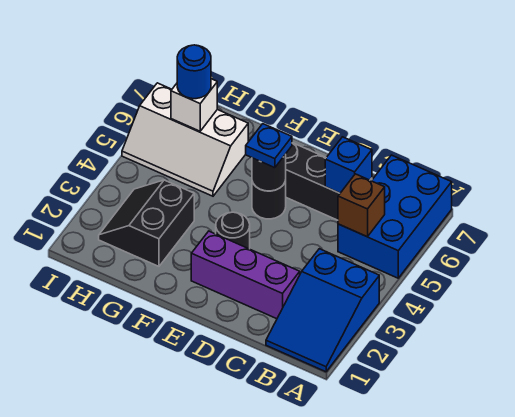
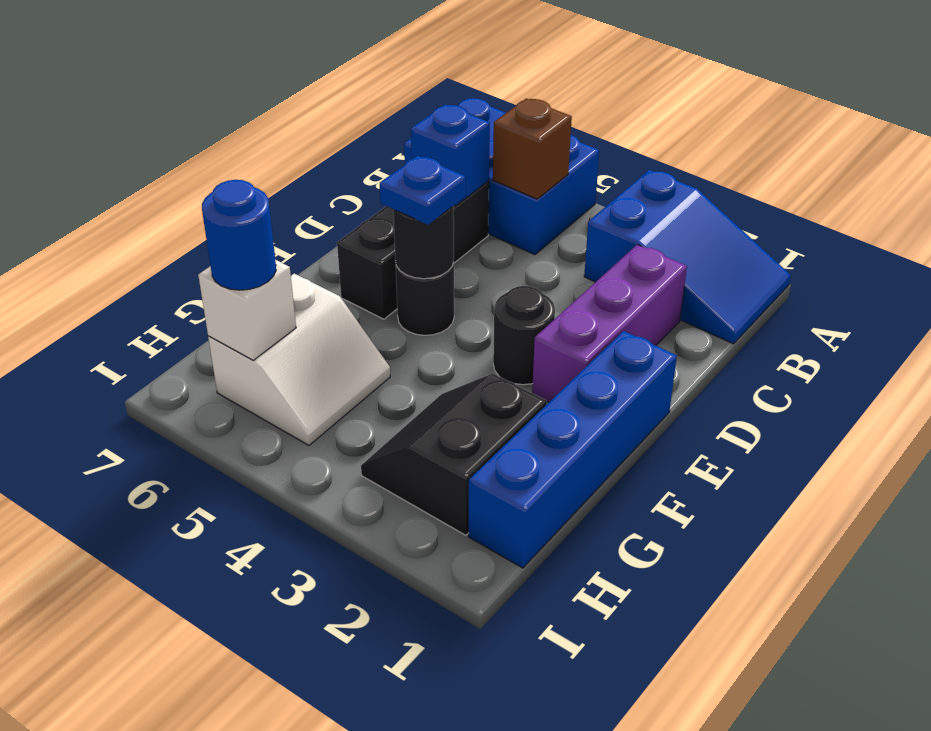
none -> blue 1x4 brick [469,331,677,568]
black 2x2 slope [99,180,194,266] -> black 2x2 slope turned to [361,374,547,535]
white 2x3 slope [122,83,248,196] -> white 2x2 slope [208,274,390,445]

